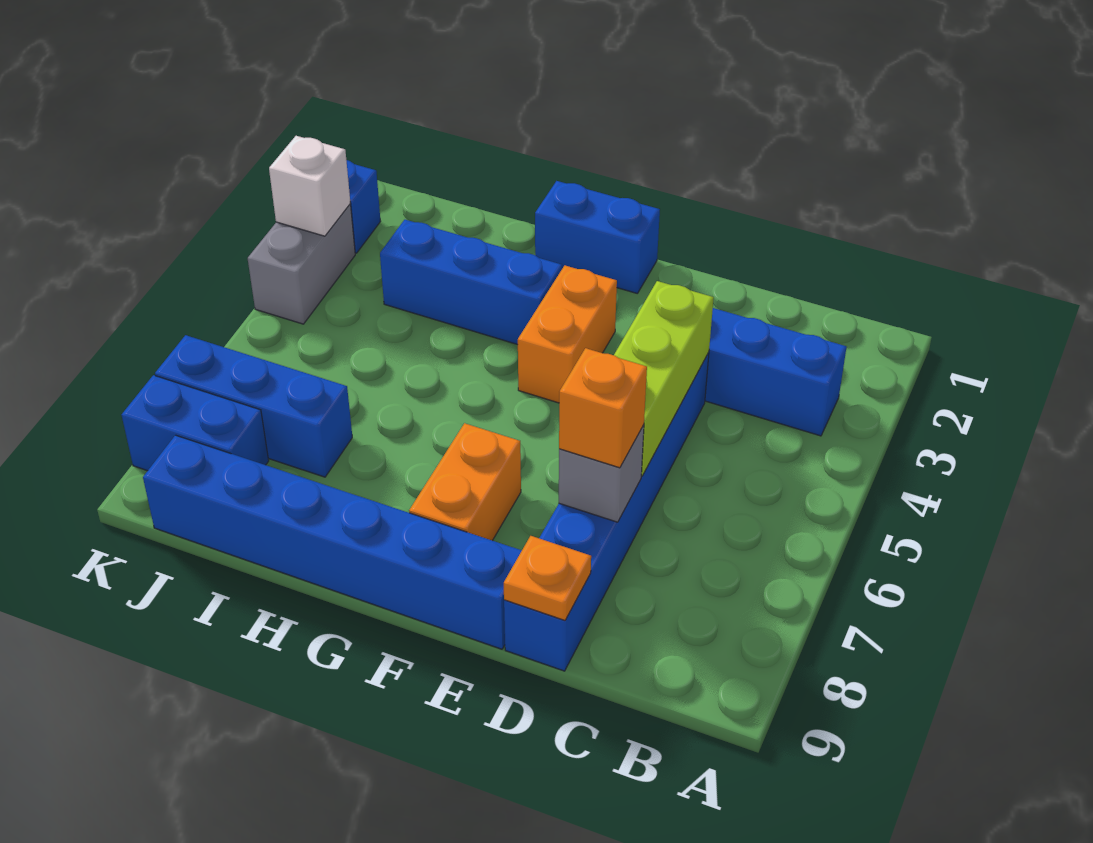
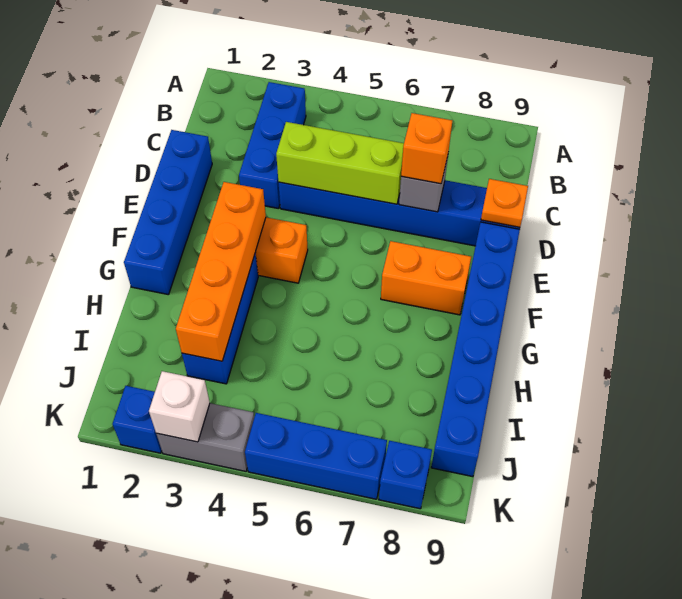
blue 1x2 brick [535,181,660,293] -> blue 1x4 brick [124,130,212,295]
none -> orange 1x4 brick [176,182,266,361]
blue 1x3 brick [155,335,352,477] -> blue 1x3 brick turned to [245,413,387,499]
blue 1x2 brick [122,375,269,471] -> blue 1x1 brick [379,441,432,509]

